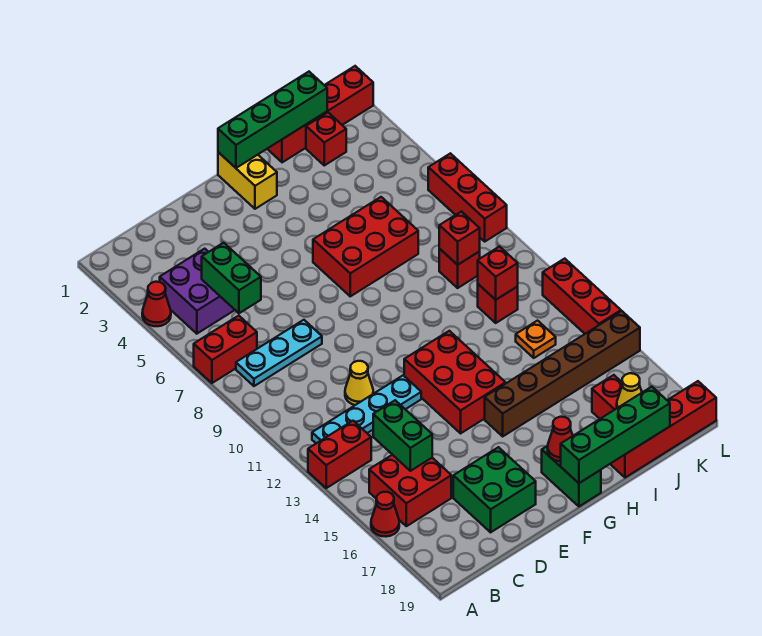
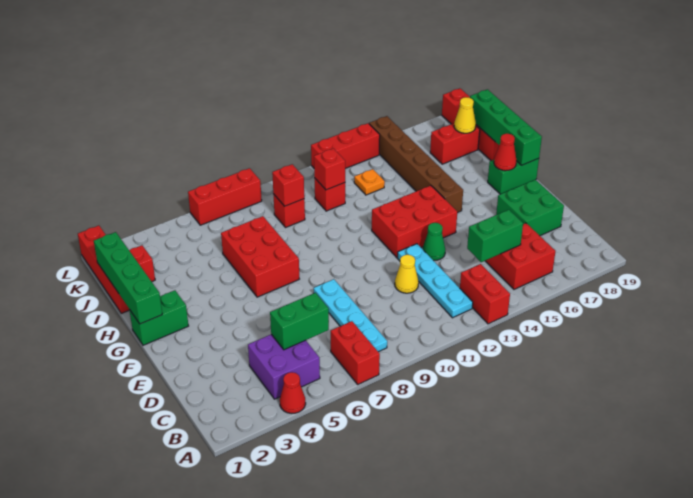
red 1x1 cone [371,492,399,537] -> none
cyan 1x3 plate [236,320,322,386] -> cyan 1x4 plate [314,279,387,352]
none -> green 1x1 cone [422,223,445,261]
yellow 1x2 brick [218,152,277,209] -> green 1x2 brick [129,290,188,345]

